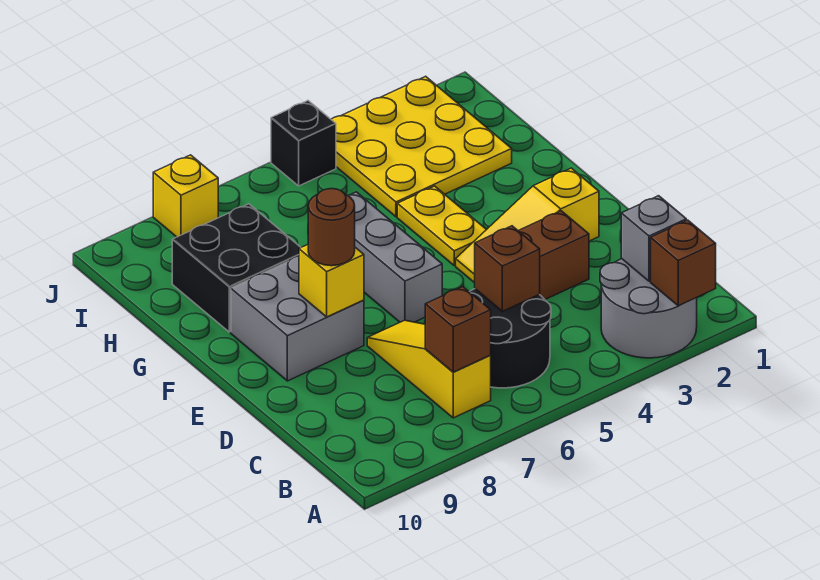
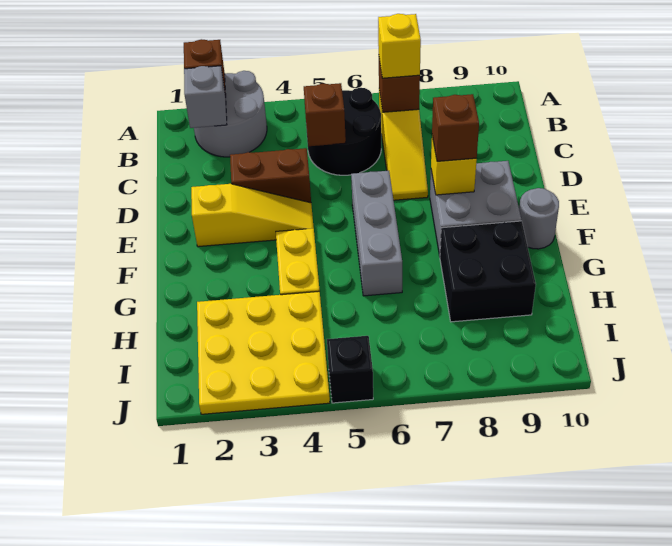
brown 1x1 round brick [308,189,355,266] -> brown 1x1 brick [432,94,479,161]
none -> grey 1x1 round brick [519,188,559,249]
yellow 1x1 brick [153,155,219,237] -> yellow 1x1 brick moved to [378,14,421,78]

